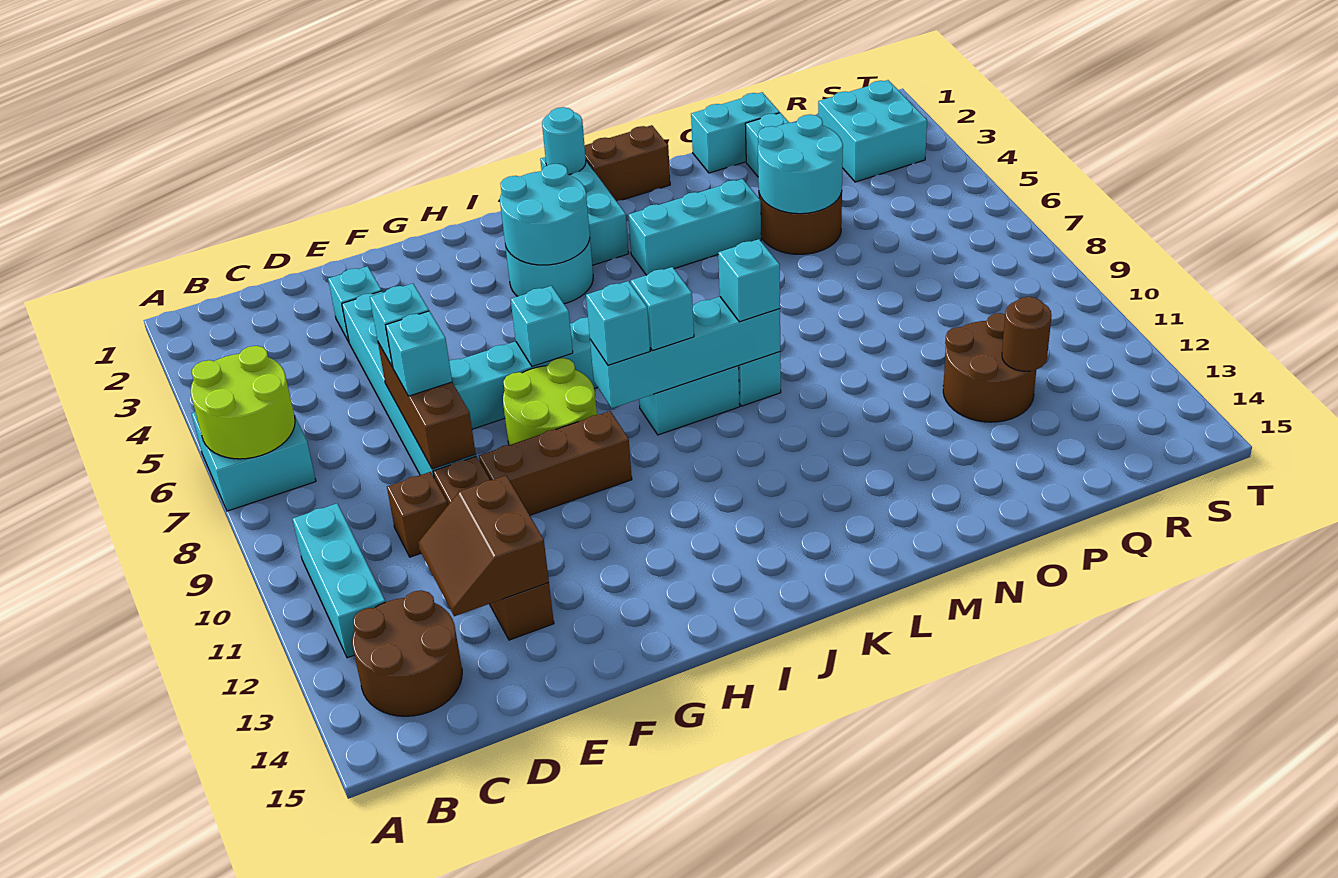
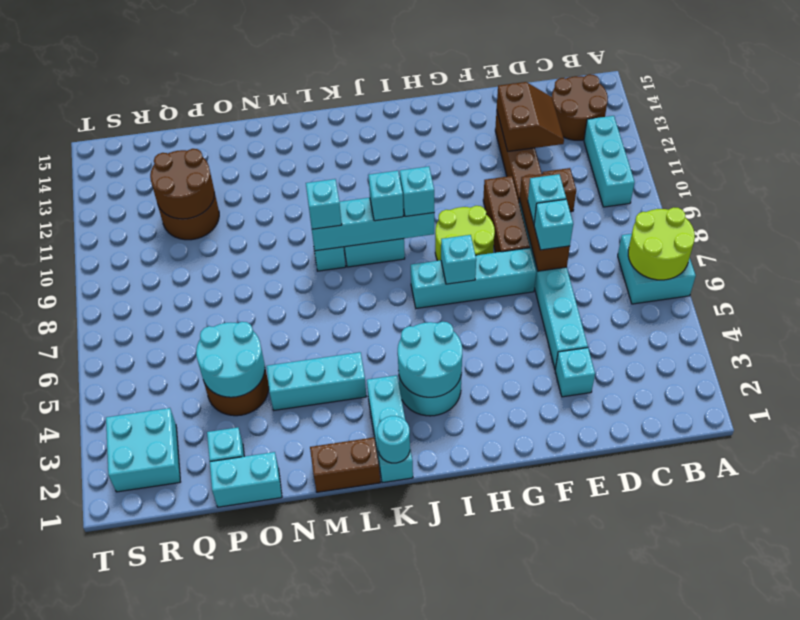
brown 1x3 brick [479,411,632,515] -> brown 1x3 brick turned to [483,176,530,253]
brown 1x1 round brick [1002,297,1052,371] -> brown 2x2 round brick [150,149,214,219]

